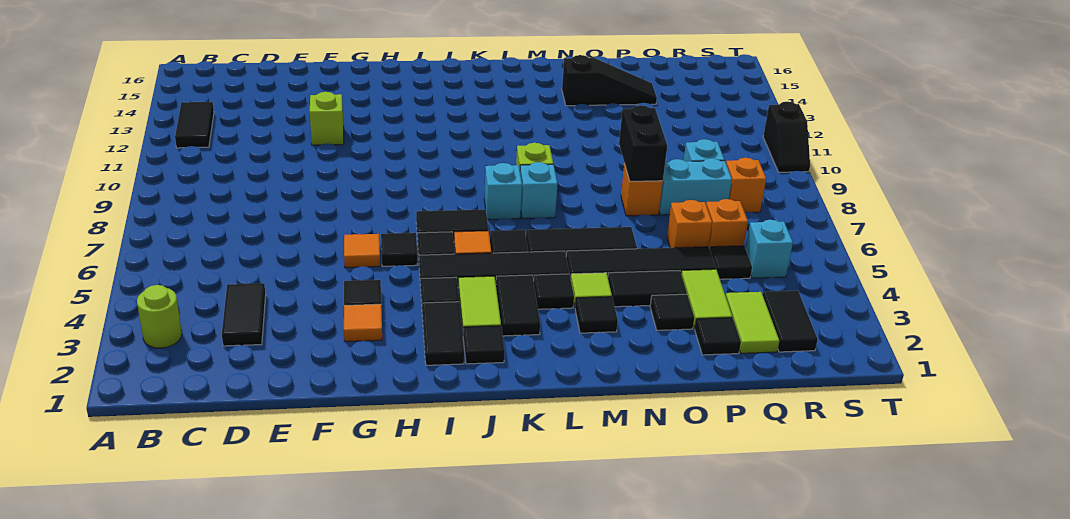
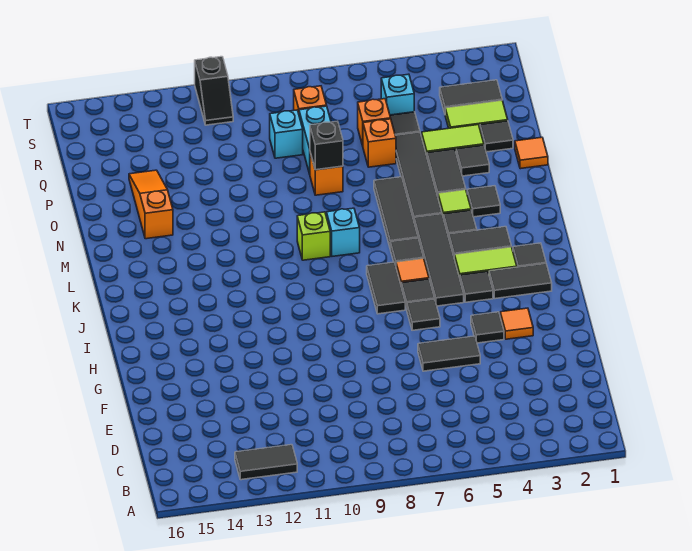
lime 1x1 round brick [137,285,182,348] -> none
black 1x2 tile [222,283,266,346] -> black 1x2 tile moved to [418,336,480,371]
lime 1x1 brick [310,92,344,145] -> none
orange 1x1 tile [344,234,380,268] -> orange 1x1 tile moved to [515,137,548,169]
cyan 1x1 brick [484,163,522,219] -> none
black 1x3 slope [562,55,657,106] -> orange 1x3 slope [129,170,173,239]
black 1x2 brick [619,105,667,181] -> black 1x1 brick [310,121,343,170]
black 1x2 slope [763,102,810,172] -> black 1x2 slope turned to [195,57,233,125]

